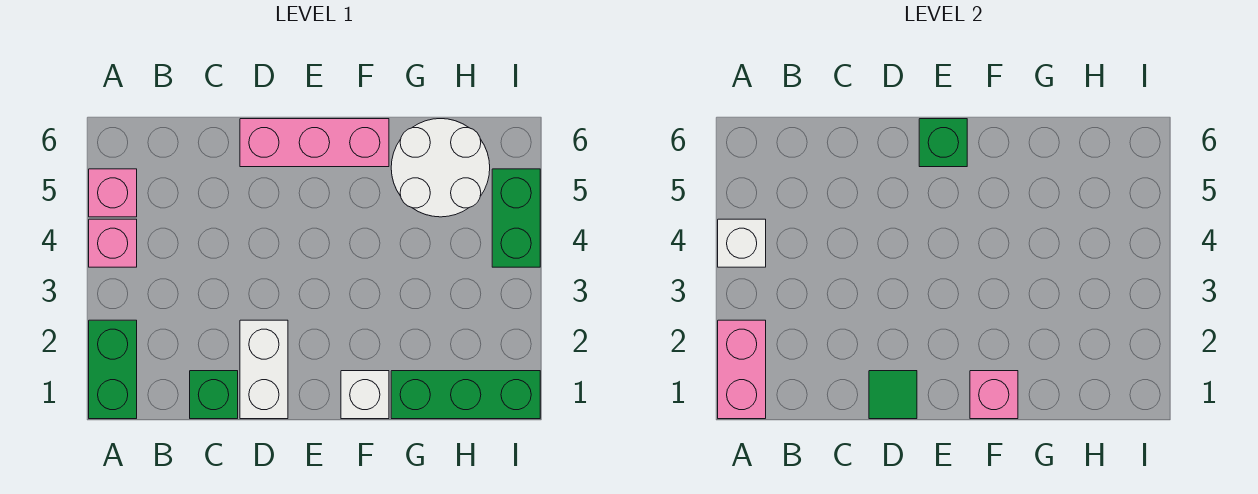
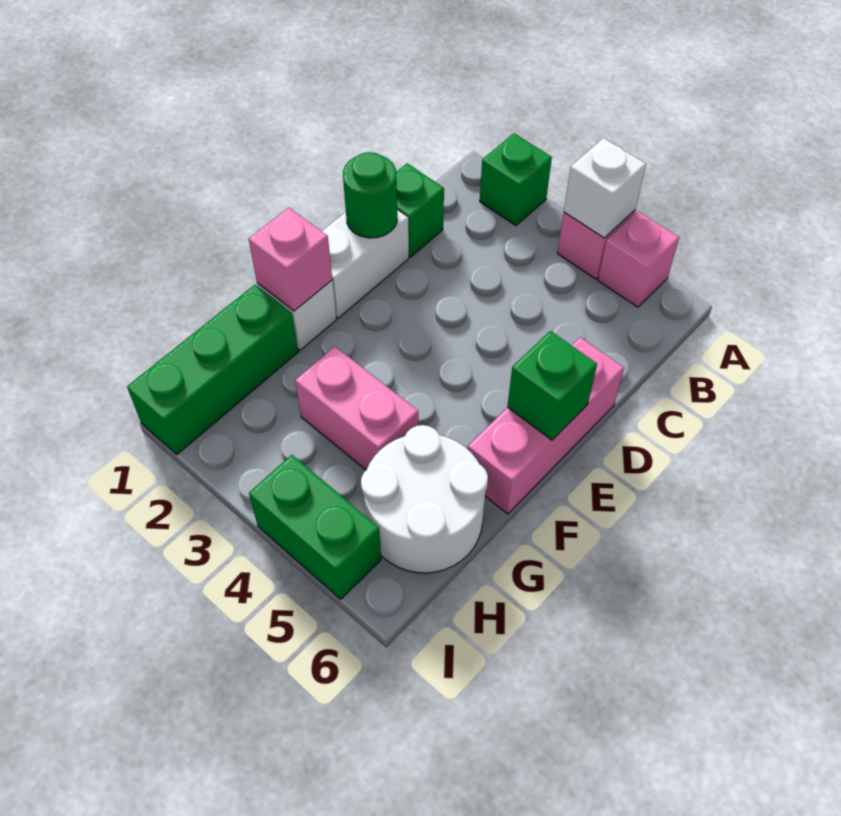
green 1x2 brick [89,320,137,419] -> green 1x1 brick [480,133,552,226]
pink 1x2 brick [718,320,766,419] -> pink 1x2 brick moved to [295,346,418,470]
white 1x2 brick [240,320,288,419] -> white 1x2 brick turned to [322,210,409,318]
green 1x1 tile [869,371,917,419] -> green 1x1 round brick [343,152,397,238]

